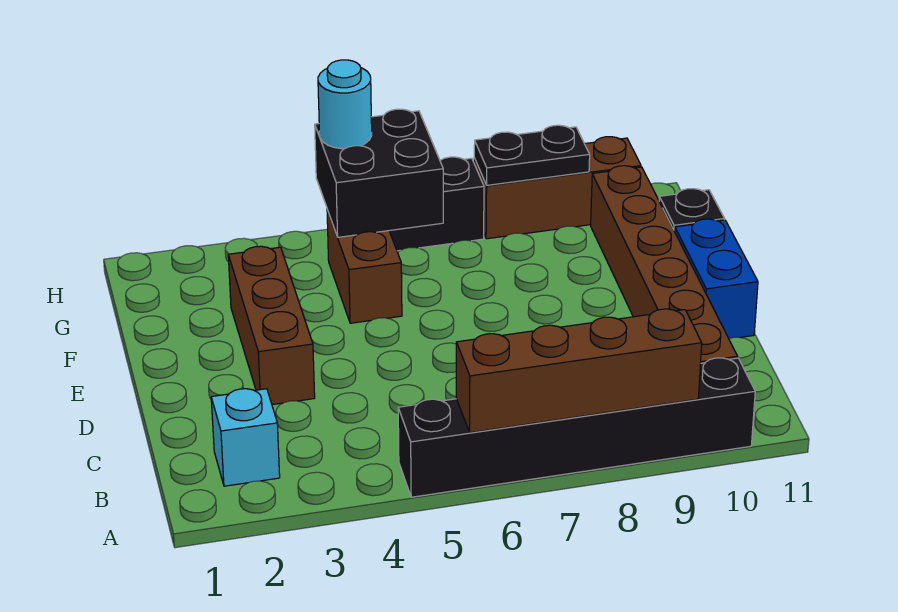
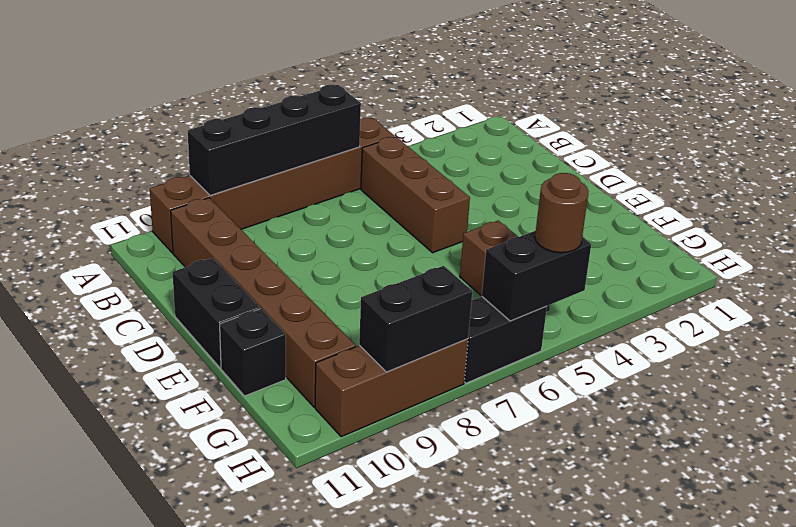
black 1x6 brick [398,358,755,497] -> brown 1x6 brick [150,118,395,253]
brown 1x4 brick [456,309,702,433] -> black 1x4 brick [188,85,361,195]
cyan 1x1 brick [211,389,280,486] -> none
brown 1x3 brick [228,246,315,405] -> brown 1x3 brick moved to [361,137,470,253]
blue 1x2 brick [675,219,758,338] -> black 1x2 brick [172,258,260,368]
black 2x2 brick [315,109,443,237] -> black 1x2 brick [482,231,591,321]
cyan 1x1 round brick [318,60,372,149] -> brown 1x1 round brick [535,173,589,253]
black 1x2 plate [474,125,590,185] -> black 1x2 brick [359,266,472,372]

